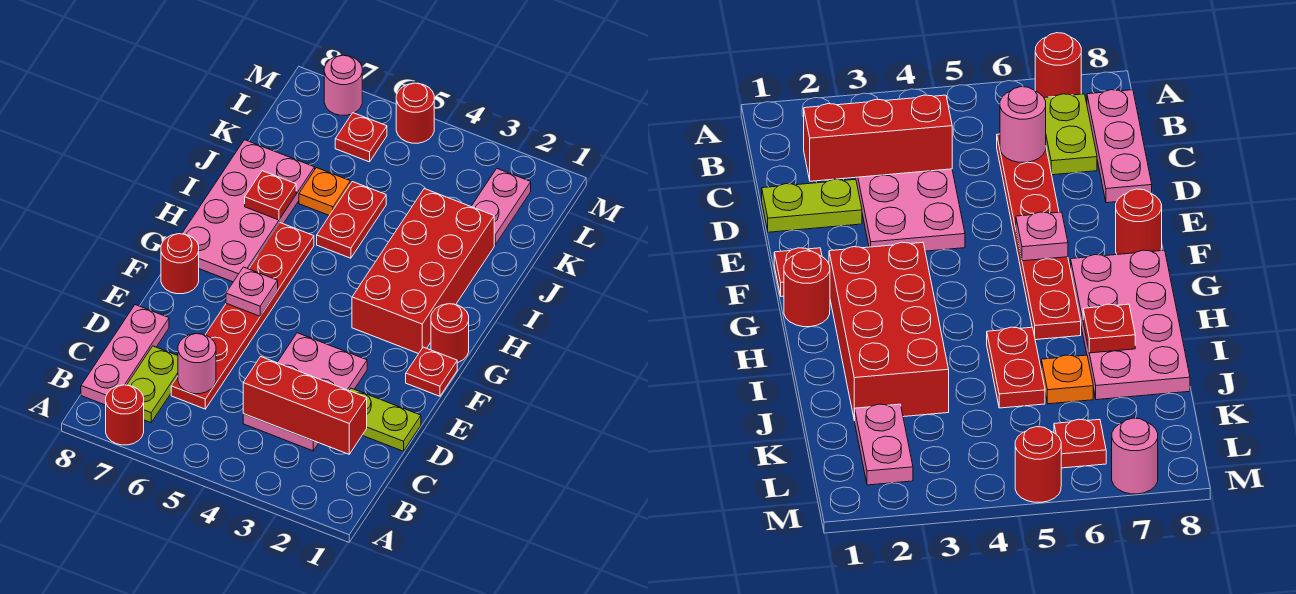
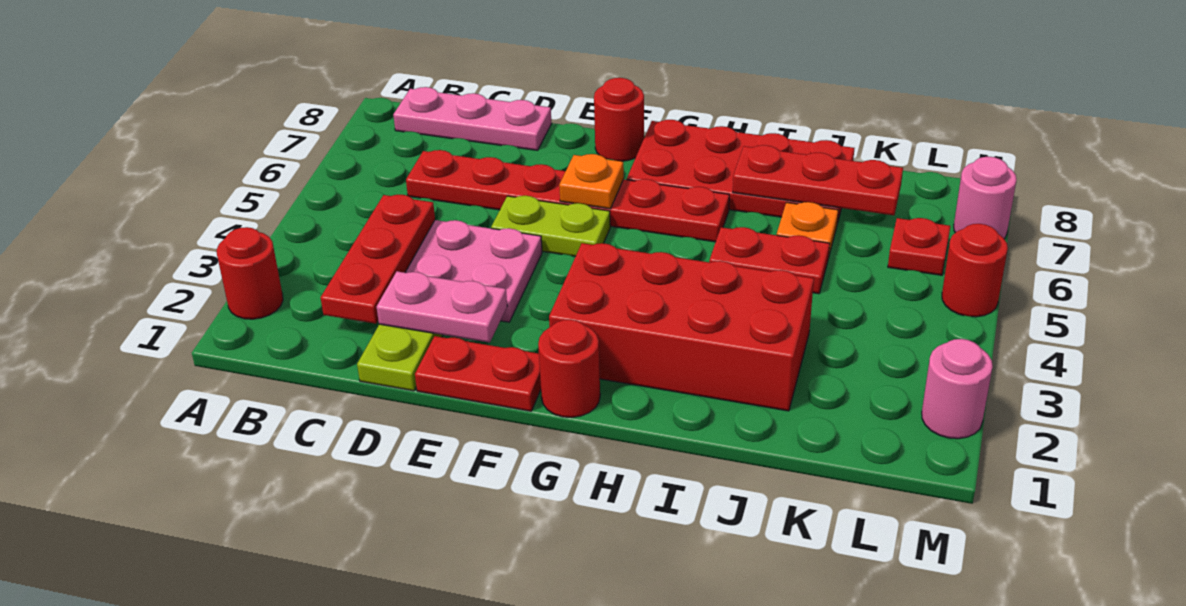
red 1x1 round brick [106,385,144,445] -> red 1x1 round brick moved to [217,227,283,319]
lime 1x2 plate [127,346,178,423] -> lime 1x2 plate moved to [491,196,610,256]
red 1x3 brick [243,357,367,454] -> red 1x3 plate [321,195,435,324]
pink 1x1 round brick [178,334,216,394] -> pink 1x1 round brick moved to [922,339,993,439]
red 1x1 plate [406,347,457,396] -> red 1x2 plate [415,336,541,411]
pink 1x1 plate [226,267,278,316] -> orange 1x1 plate [559,154,624,209]
pink 2x4 plate [182,140,315,282] -> red 2x4 plate [627,120,854,224]
red 1x1 plate [245,171,296,220] -> red 1x3 plate [733,145,903,215]
pink 1x2 plate [471,169,531,245] -> pink 1x2 plate moved to [377,271,507,343]

